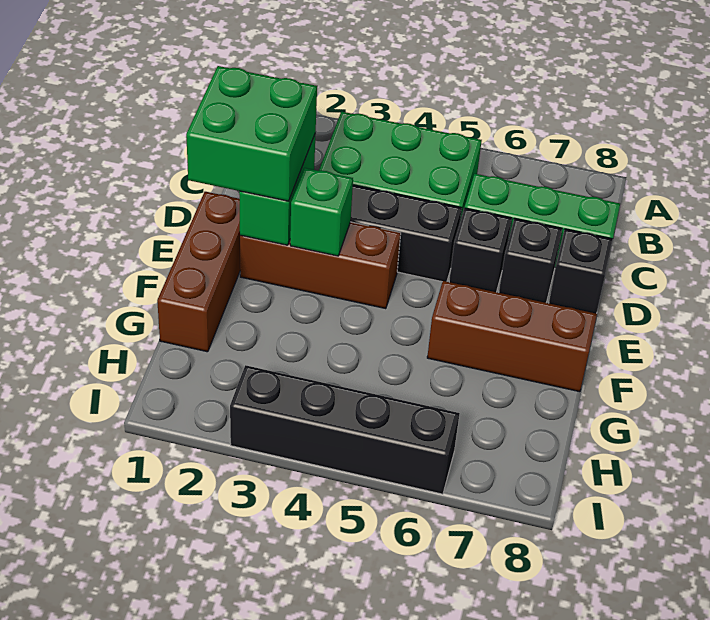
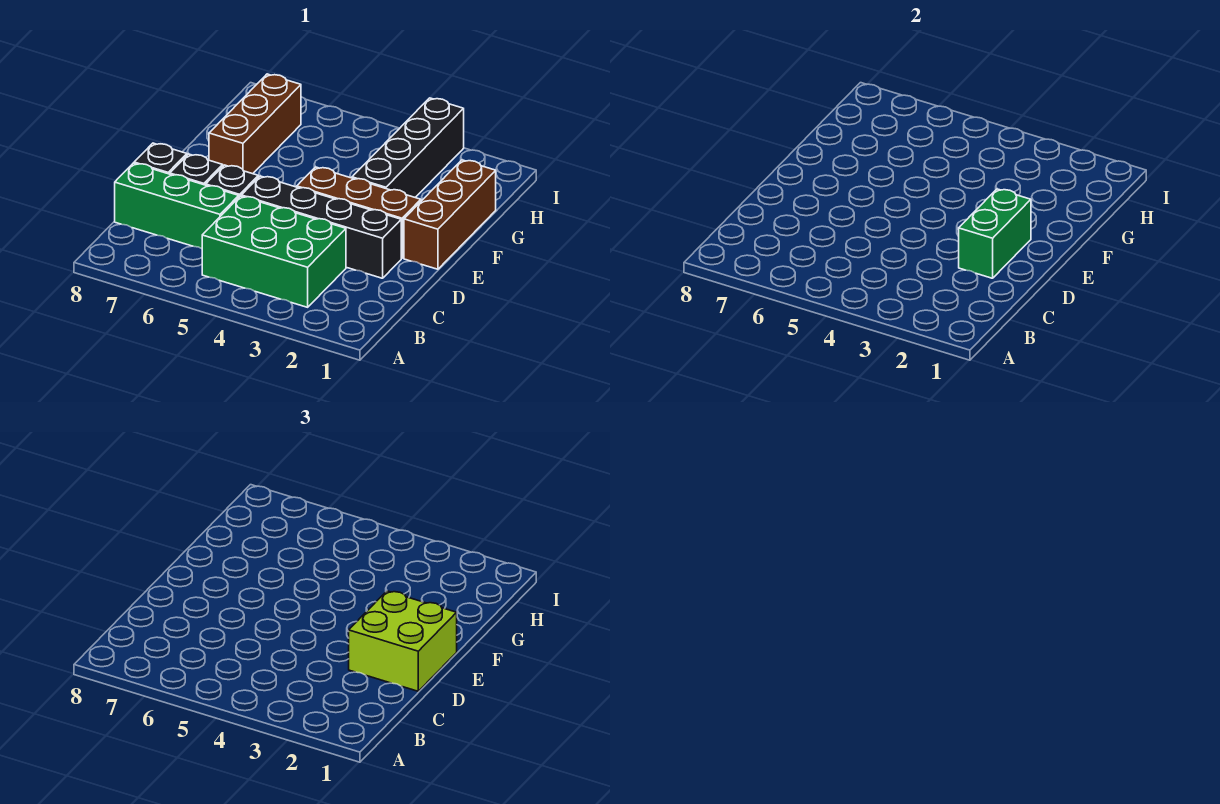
green 2x2 brick [186,66,317,201] -> lime 2x2 brick [349,591,457,691]
green 1x1 brick [290,168,353,256] -> none
brown 1x3 brick [427,281,597,392] -> brown 1x3 brick turned to [209,74,301,174]
black 1x4 brick [230,365,460,494] -> black 1x4 brick turned to [352,98,464,197]

